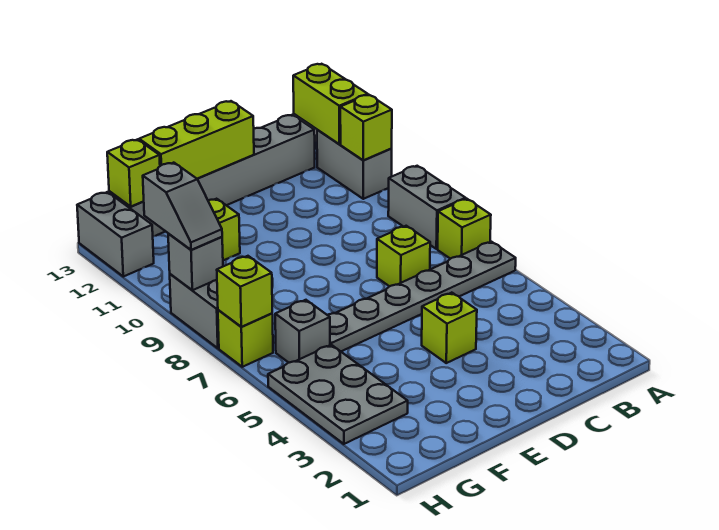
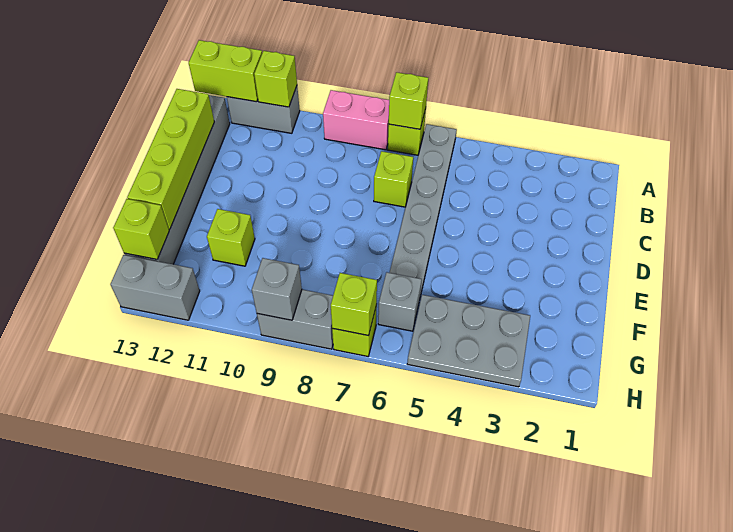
grey 1x2 brick [388,166,466,249] -> pink 1x2 brick [323,90,389,150]
lime 1x1 brick [422,293,477,363] -> lime 1x1 brick moved to [389,72,428,129]
lime 1x3 brick [139,101,254,179] -> lime 1x4 brick [127,89,214,229]
grey 1x2 slope [143,163,222,250] -> none

